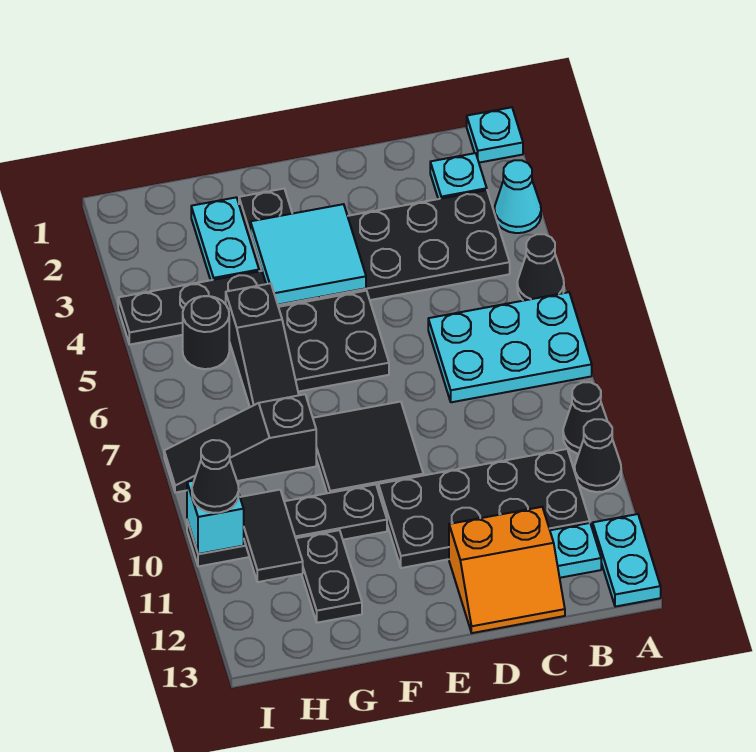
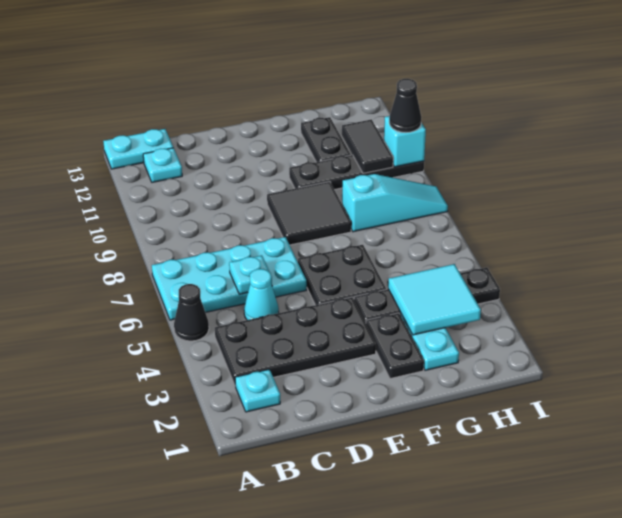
cyan 1x1 plate [467,107,523,163] -> cyan 1x1 plate moved to [229,255,272,294]
cyan 1x1 cone [494,160,541,233] -> cyan 1x1 cone moved to [244,269,279,320]
cyan 2x3 plate [428,292,592,402] -> cyan 2x4 plate [152,237,307,320]
black 1x1 cone [563,382,608,454] -> none
black 1x1 cone [575,419,621,492] -> none
cyan 1x2 plate [593,514,661,607] -> cyan 1x2 plate turned to [103,129,173,169]
black 2x4 plate [378,449,590,568] -> none
orange 2x2 slope [449,507,565,633] -> none
cyan 2x2 tile [250,204,366,305] -> cyan 2x2 tile moved to [388,264,481,335]
black 1x3 slope [226,283,299,407] -> none
black 1x3 slope [164,394,316,493] -> cyan 1x3 slope [342,174,448,232]
black 1x1 round brick [183,296,229,369] -> none

